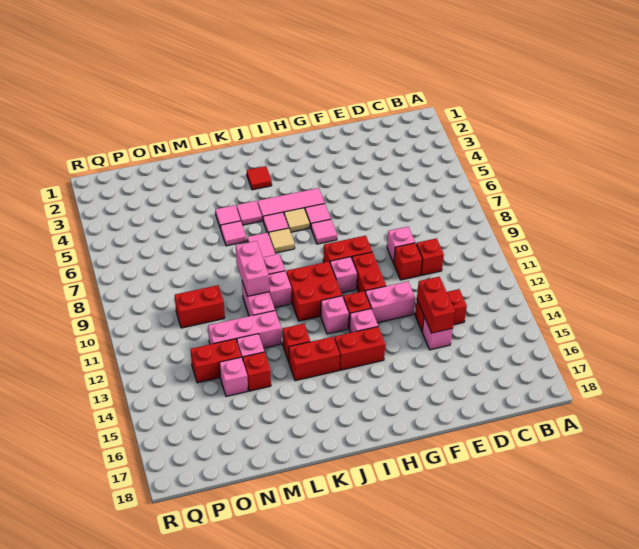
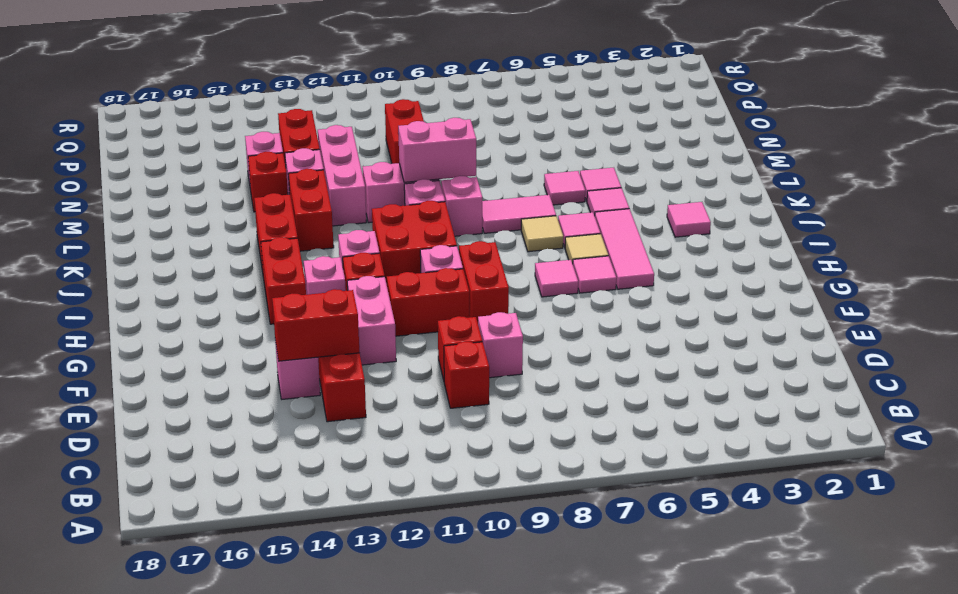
red 1x1 tile [247,166,272,190] -> pink 1x1 tile [667,202,711,237]
red 1x1 brick [283,324,310,362] -> red 1x2 brick [288,169,334,251]

